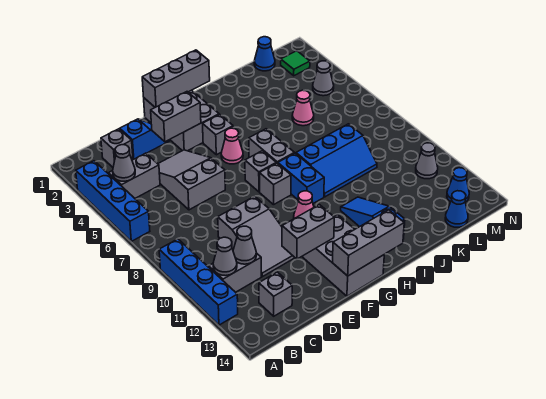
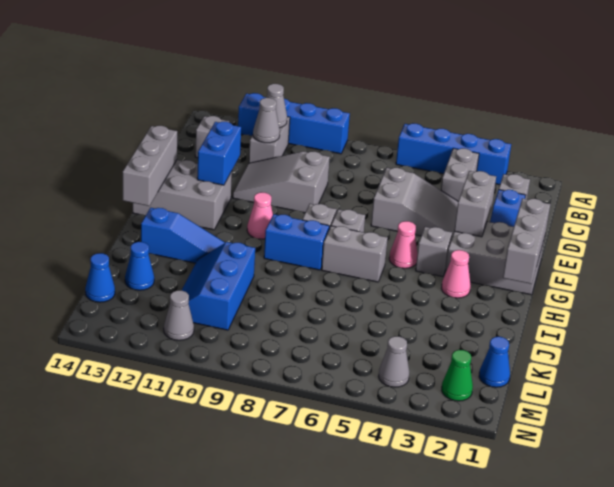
grey 1x1 cone [113,145,135,181] -> none
grey 1x2 brick [282,205,334,259] -> blue 1x2 brick [197,122,241,185]
blue 2x3 slope [296,124,377,197] -> blue 2x3 slope moved to [181,242,255,330]
pink 1x1 cone [292,90,314,126] -> pink 1x1 cone moved to [441,250,471,298]
green 1x1 tile [281,51,310,76] -> green 1x1 cone [442,350,473,401]
blue 1x1 cone [447,168,469,202] -> blue 1x1 cone moved to [125,242,154,290]

